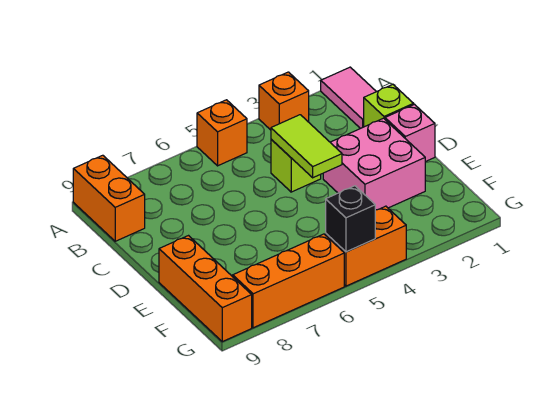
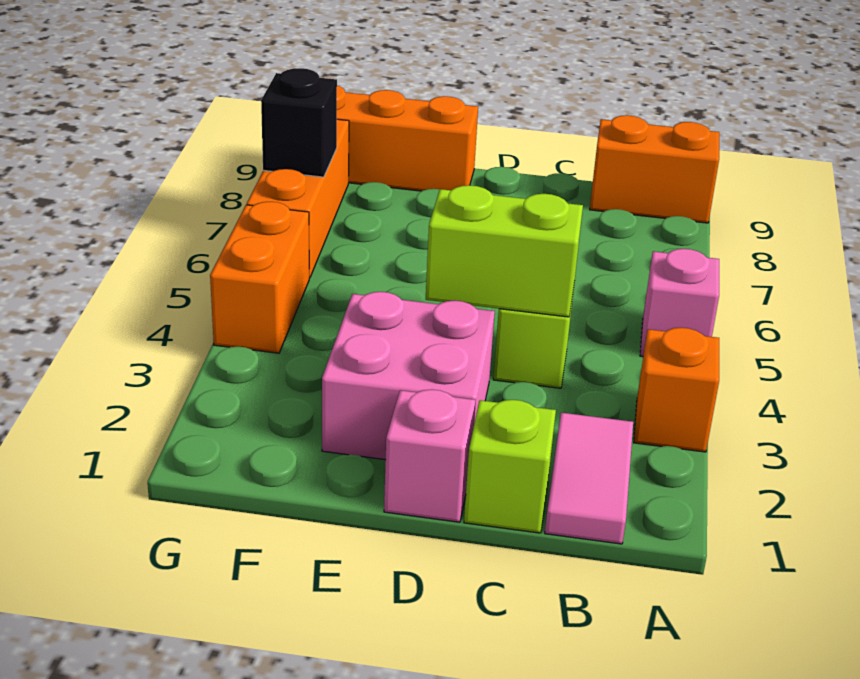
pink 1x2 tile [321,67,376,129] -> pink 1x2 tile turned to [545,413,633,544]
orange 1x1 brick [197,100,247,166] -> pink 1x1 brick [640,249,719,357]
lime 1x2 tile [271,115,342,178] -> lime 1x2 brick [426,185,583,317]
black 1x1 brick [326,186,375,252] -> black 1x1 brick moved to [261,68,337,177]

